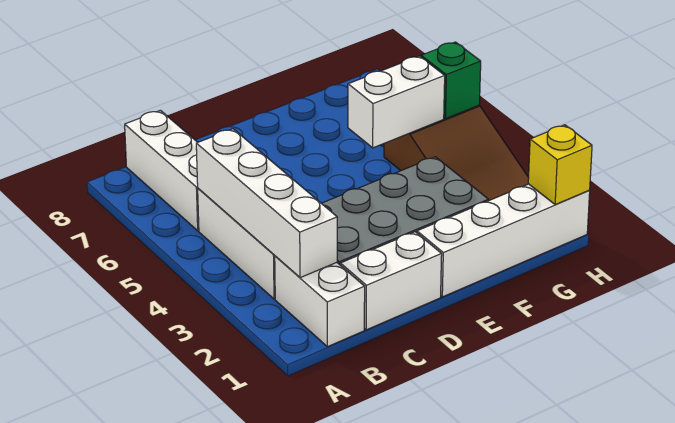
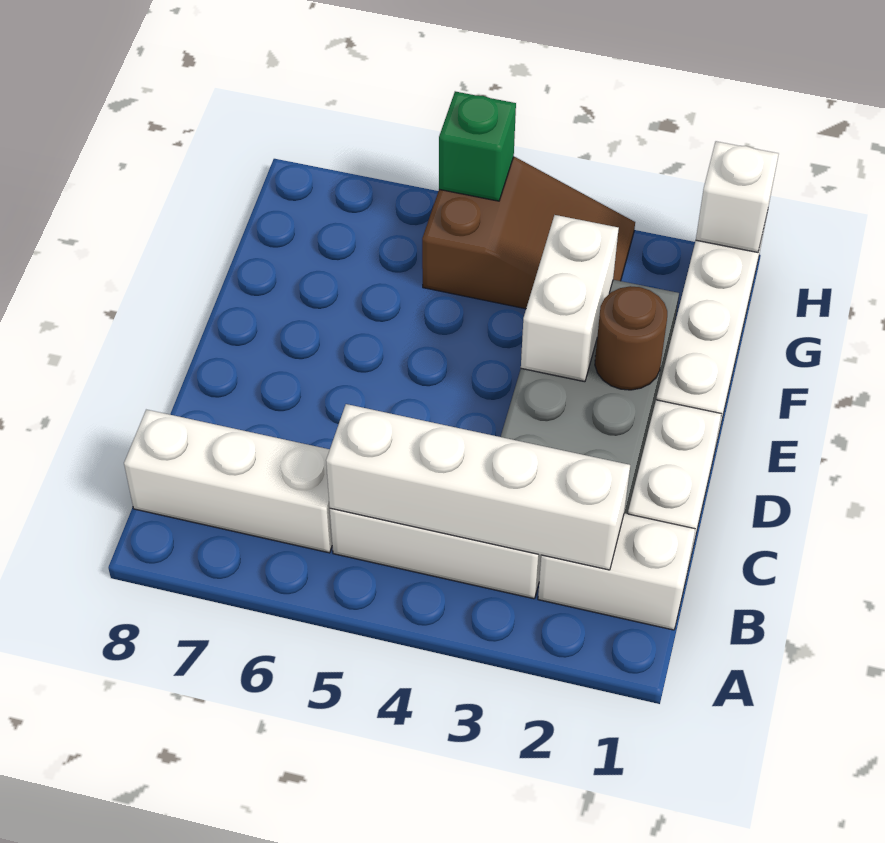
none -> brown 1x1 round brick [595,286,667,390]
white 1x2 brick [348,56,445,148] -> white 1x2 brick moved to [521,215,619,382]
yellow 1x1 brick [528,125,592,205] -> white 1x1 brick [696,141,778,252]

